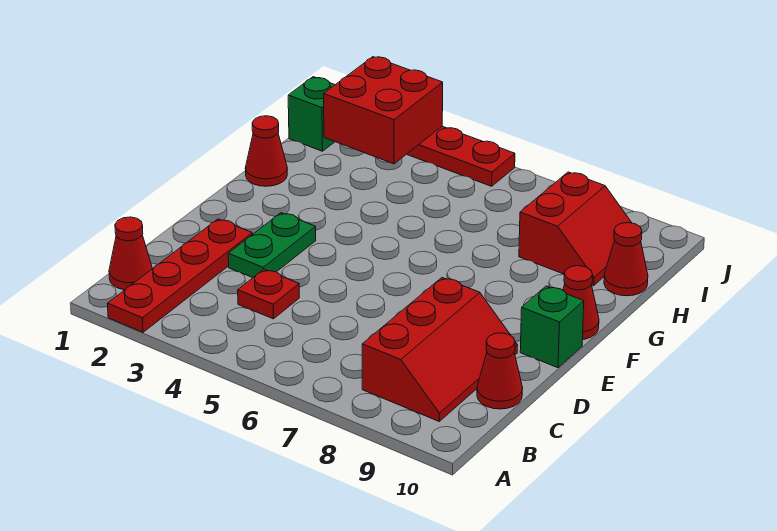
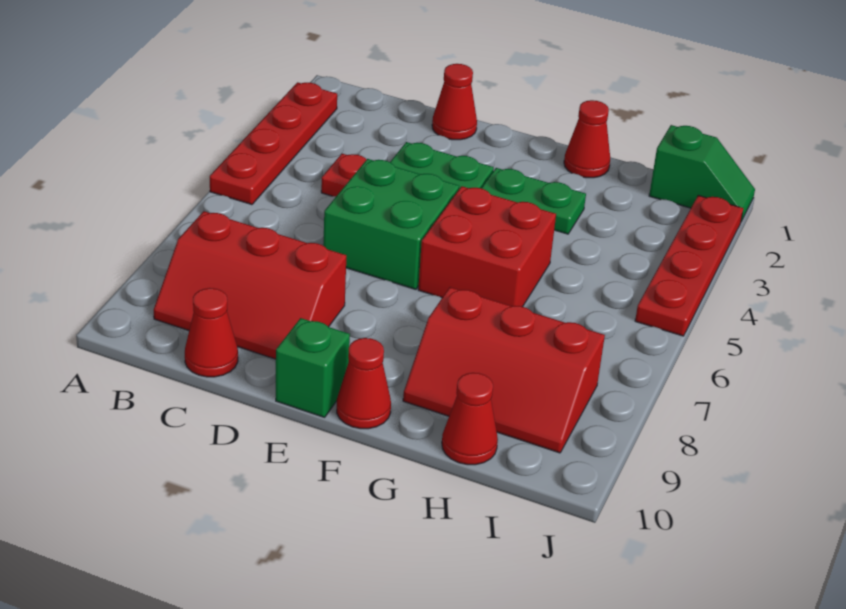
red 1x4 plate [107,219,252,332] -> red 1x4 plate turned to [210,82,337,205]
red 1x1 cone [109,217,152,290] -> red 1x1 cone moved to [432,64,477,140]
none -> green 2x2 brick [323,159,459,289]
none -> green 1x2 plate [481,168,586,234]
red 2x2 slope [519,172,632,286] -> red 2x3 slope [403,287,605,453]
red 2x2 brick [324,57,443,164] -> red 2x2 brick moved to [418,186,556,307]

